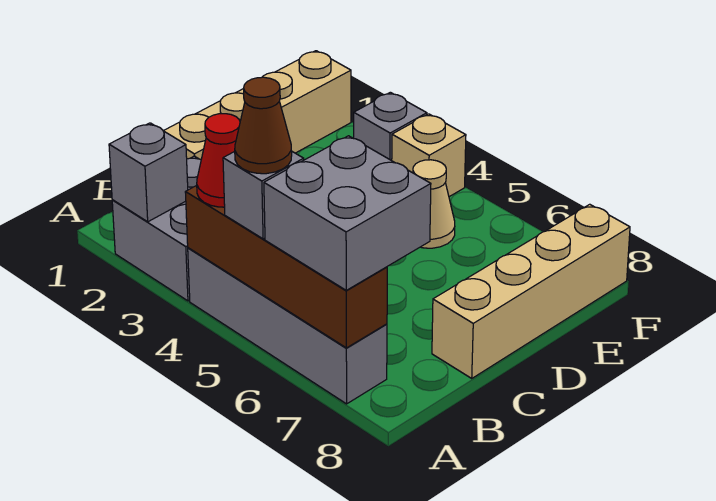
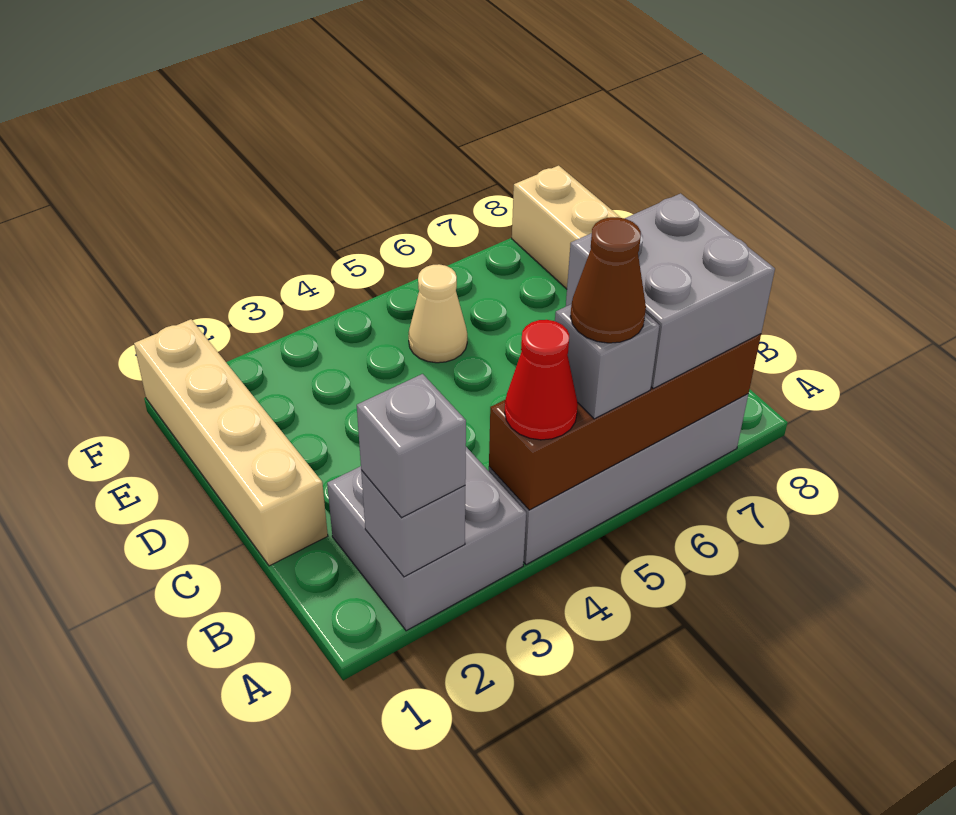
grey 1x1 brick [354,92,427,161] -> grey 1x1 brick moved to [357,374,466,518]
tan 1x1 brick [392,114,466,197] -> none

